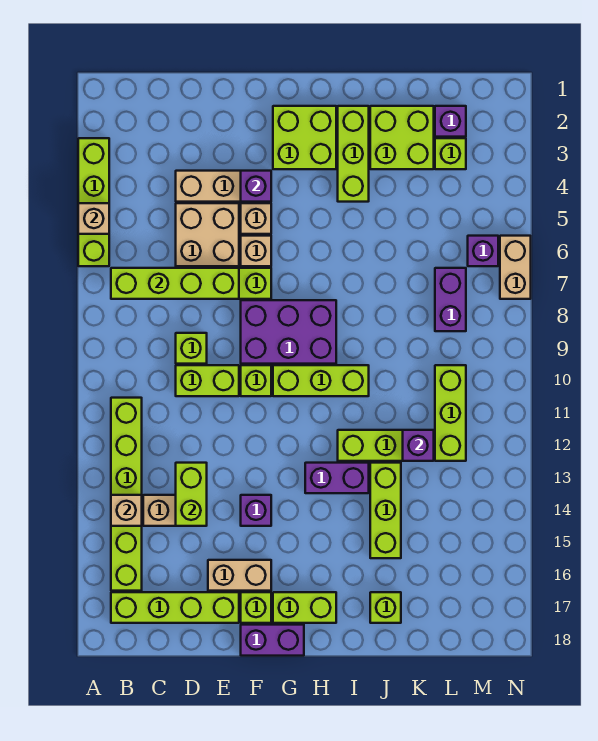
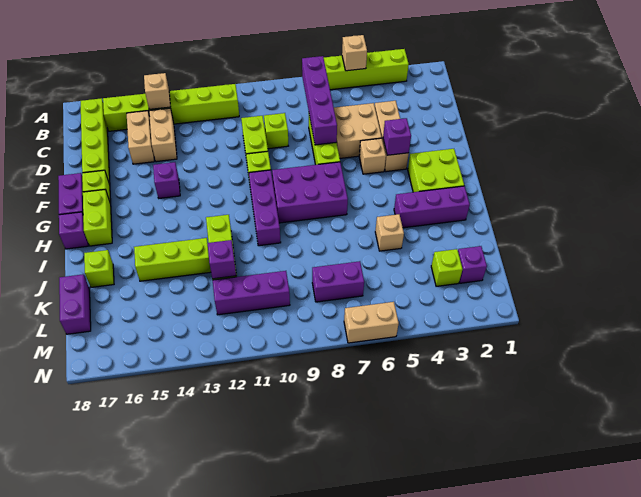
lime 1x4 brick [111,268,239,299] -> purple 1x4 brick [302,56,337,145]
lime 1x2 brick [176,463,207,526] -> none
tan 1x2 brick [208,560,271,591] -> tan 1x2 brick moved to [127,111,154,164]
tan 1x1 brick [241,236,271,266] -> tan 1x1 brick moved to [375,214,404,251]
purple 2x3 brick [241,300,336,364] -> purple 2x3 brick turned to [272,162,348,223]
lime 1x3 brick [273,365,369,396] -> purple 1x3 brick [249,170,281,246]
purple 1x2 brick [305,463,369,493] -> purple 1x2 brick moved to [59,274,91,334]
lime 1x3 brick [338,106,369,202] -> purple 1x3 brick [394,186,470,228]
lime 2x2 brick [370,106,434,169] -> none
lime 1x3 brick [435,365,466,461] -> purple 1x3 brick [213,271,290,315]
purple 1x1 brick [468,236,498,266] -> purple 1x1 brick moved to [59,212,88,249]

